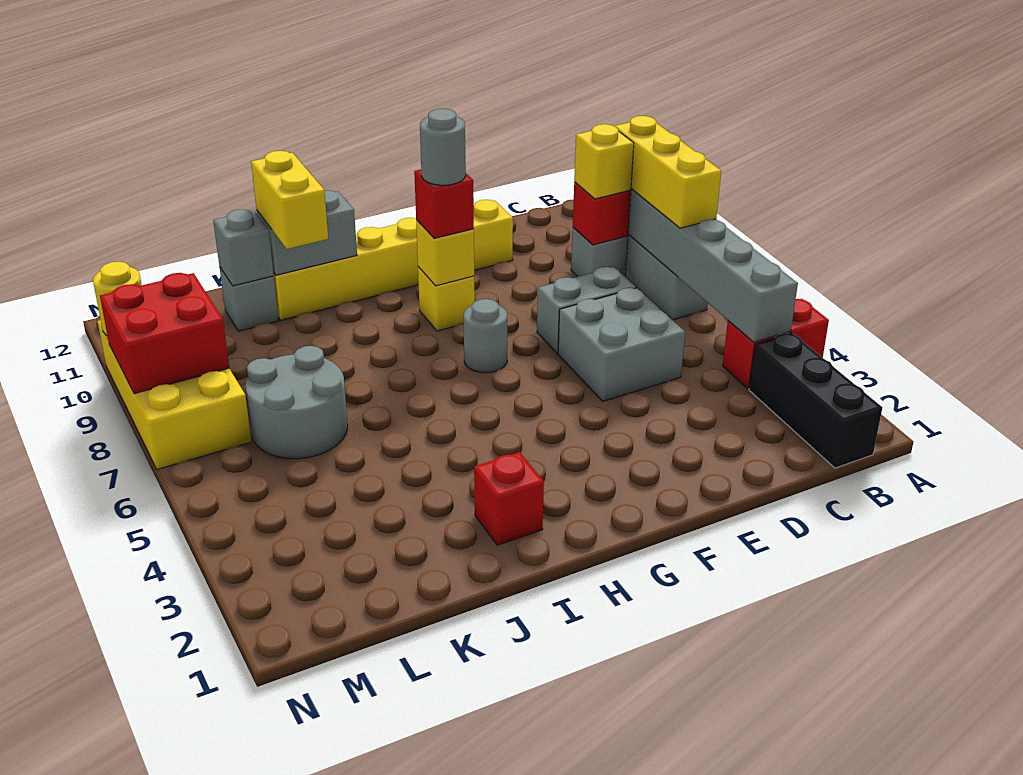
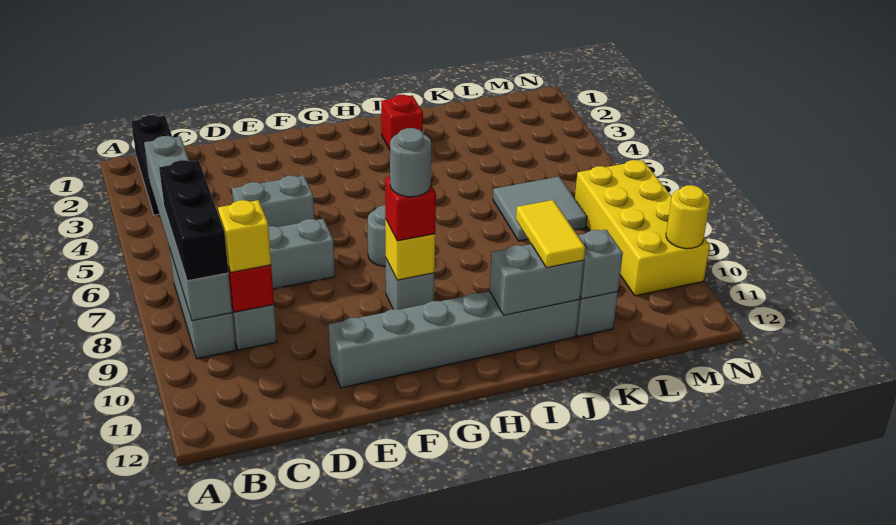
red 1x2 brick [723,299,829,389] -> none
yellow 1x3 brick [615,116,721,228] -> black 1x3 brick [159,160,228,281]
grey 2x2 brick [558,288,685,401] -> grey 1x2 brick [232,176,314,227]
yellow 1x6 brick [274,200,513,320] -> grey 1x6 brick [329,291,580,388]
yellow 1x1 brick [418,267,475,331] -> grey 1x1 brick [386,259,434,310]
yellow 1x2 brick [251,151,328,249] -> yellow 1x2 tile [516,200,585,268]
grey 2x2 round brick [246,346,348,459] -> grey 2x2 tile [493,177,587,241]
red 2x2 brick [100,273,229,394] -> none

